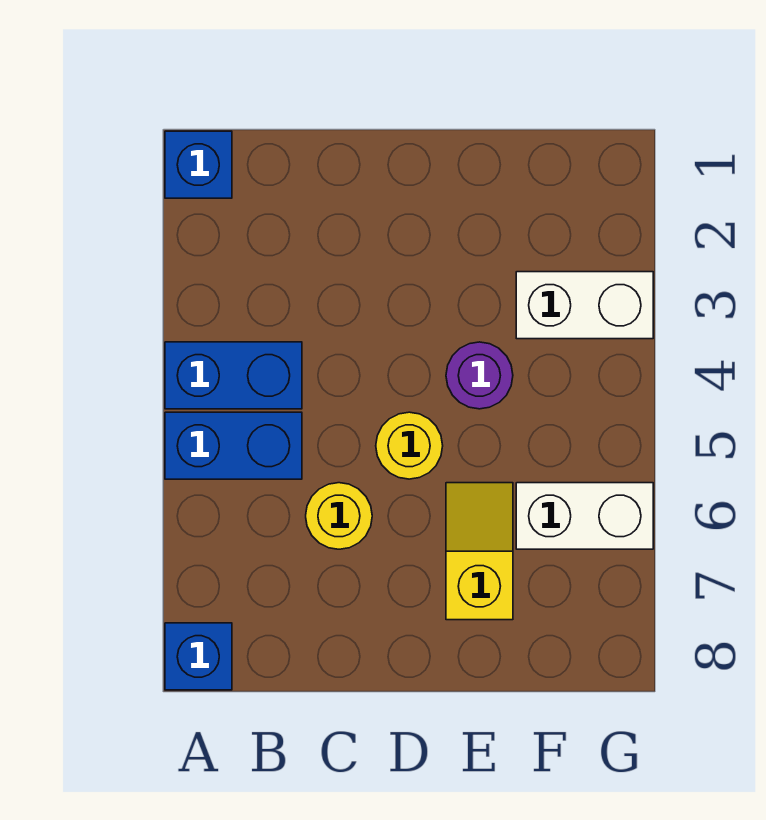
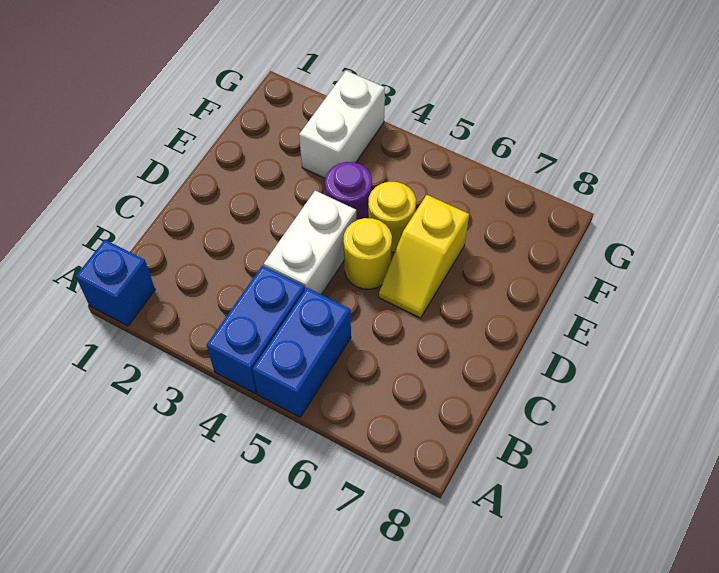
blue 1x1 brick [165,623,232,690] -> none
yellow 1x1 round brick [306,483,372,549] -> yellow 1x1 round brick moved to [368,182,416,252]
yellow 1x2 slope [446,483,513,620] -> yellow 1x2 slope turned to [379,195,469,318]
white 1x2 brick [516,483,653,549] -> white 1x2 brick moved to [264,191,357,295]

